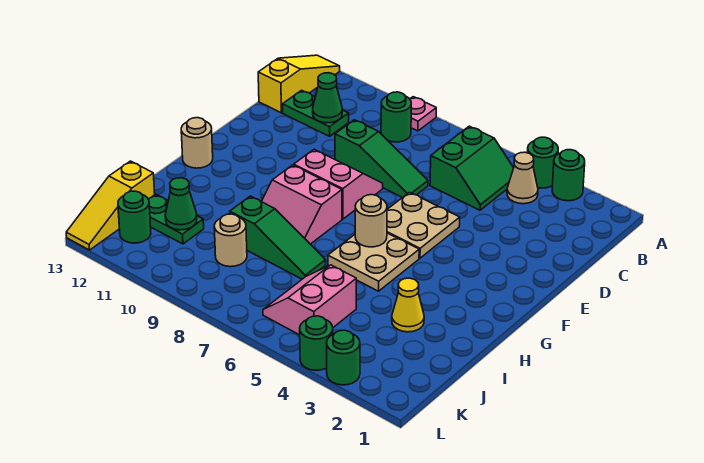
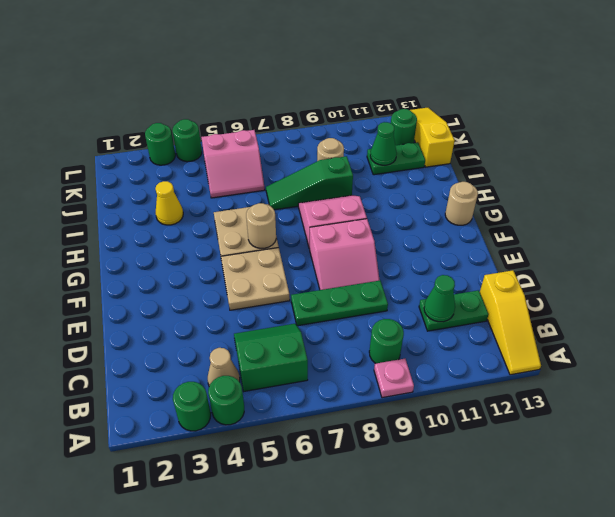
green 2x2 slope [430,126,514,210] -> green 2x2 slope turned to [234,324,308,391]
green 1x3 slope [335,120,428,198] -> green 1x3 plate [291,281,388,326]
pink 2x2 slope [263,265,356,335] -> pink 2x2 slope turned to [201,130,265,198]

